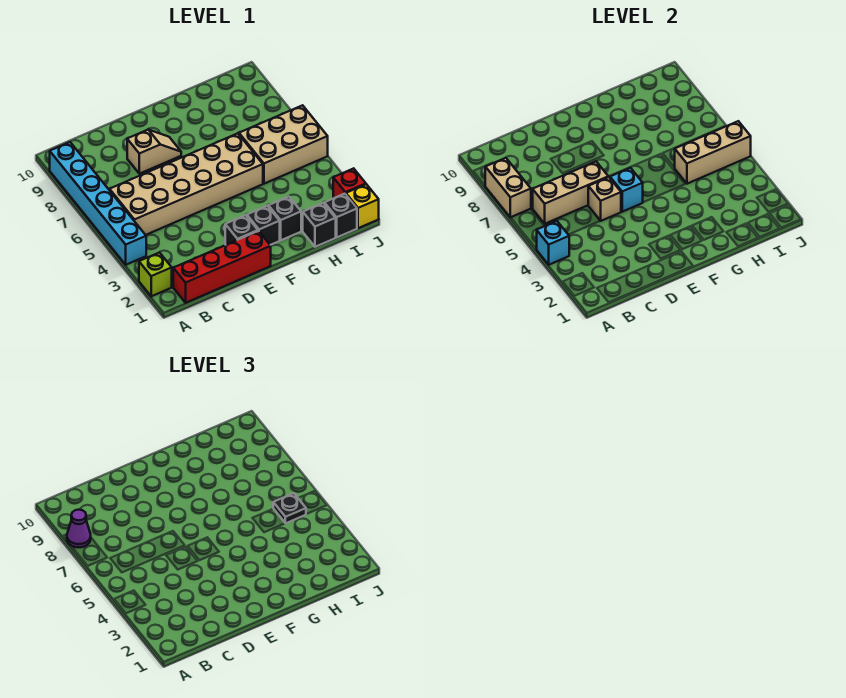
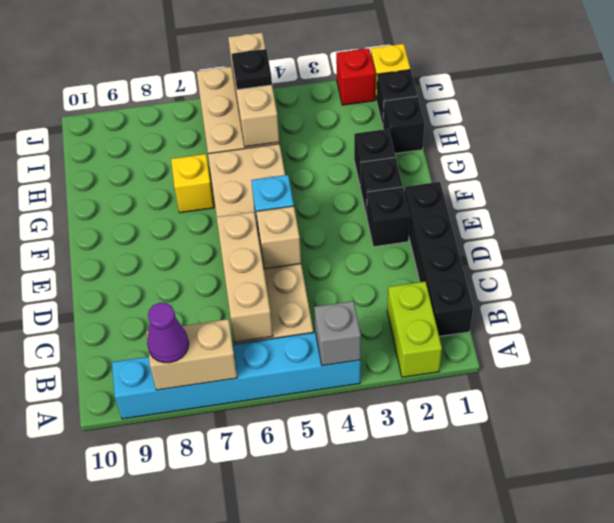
lime 1x1 brick [139,252,172,296] -> lime 1x2 brick [387,281,442,377]
cyan 1x1 brick [537,221,569,265] -> grey 1x1 brick [314,301,361,366]
red 1x4 brick [173,231,271,303] -> black 1x4 brick [404,182,473,336]
tan 1x2 slope [127,130,181,174] -> none
none -> yellow 1x1 brick [171,154,214,213]

